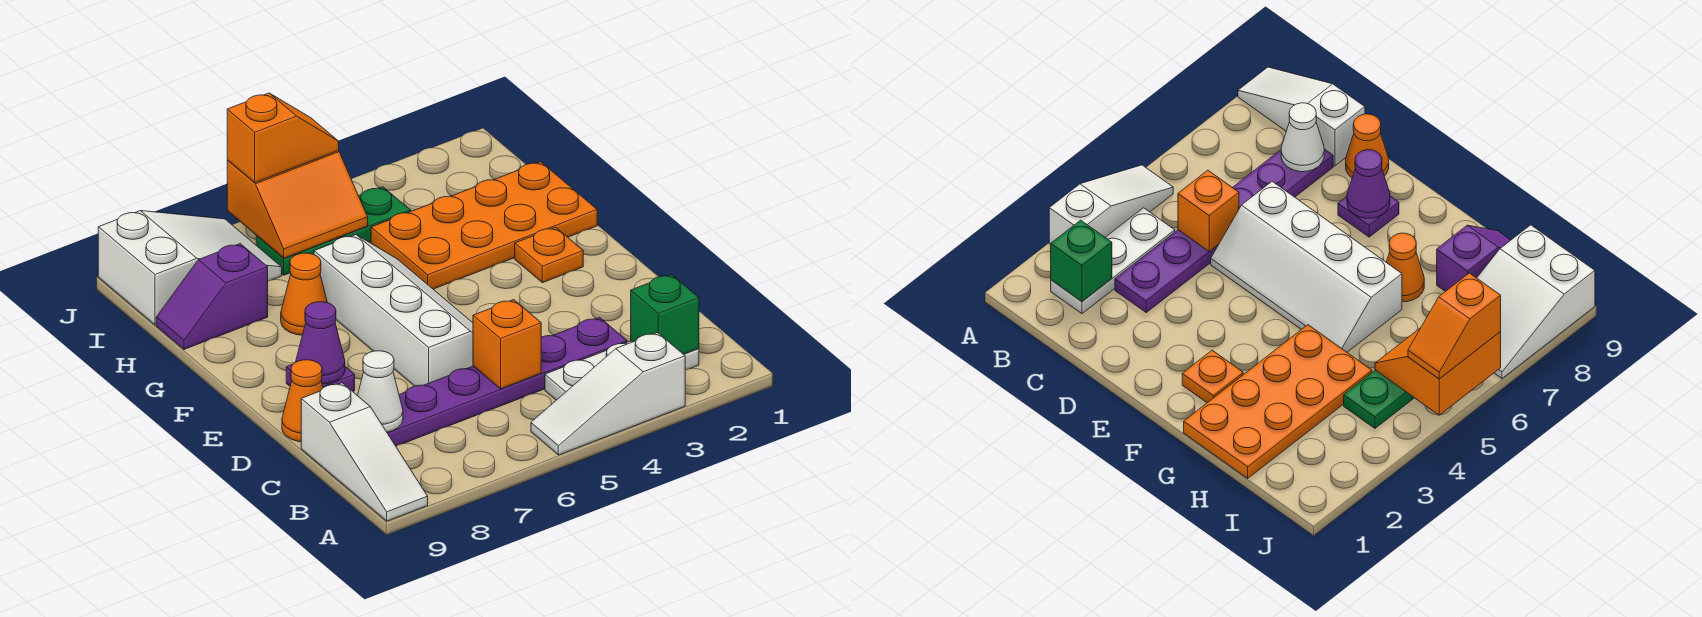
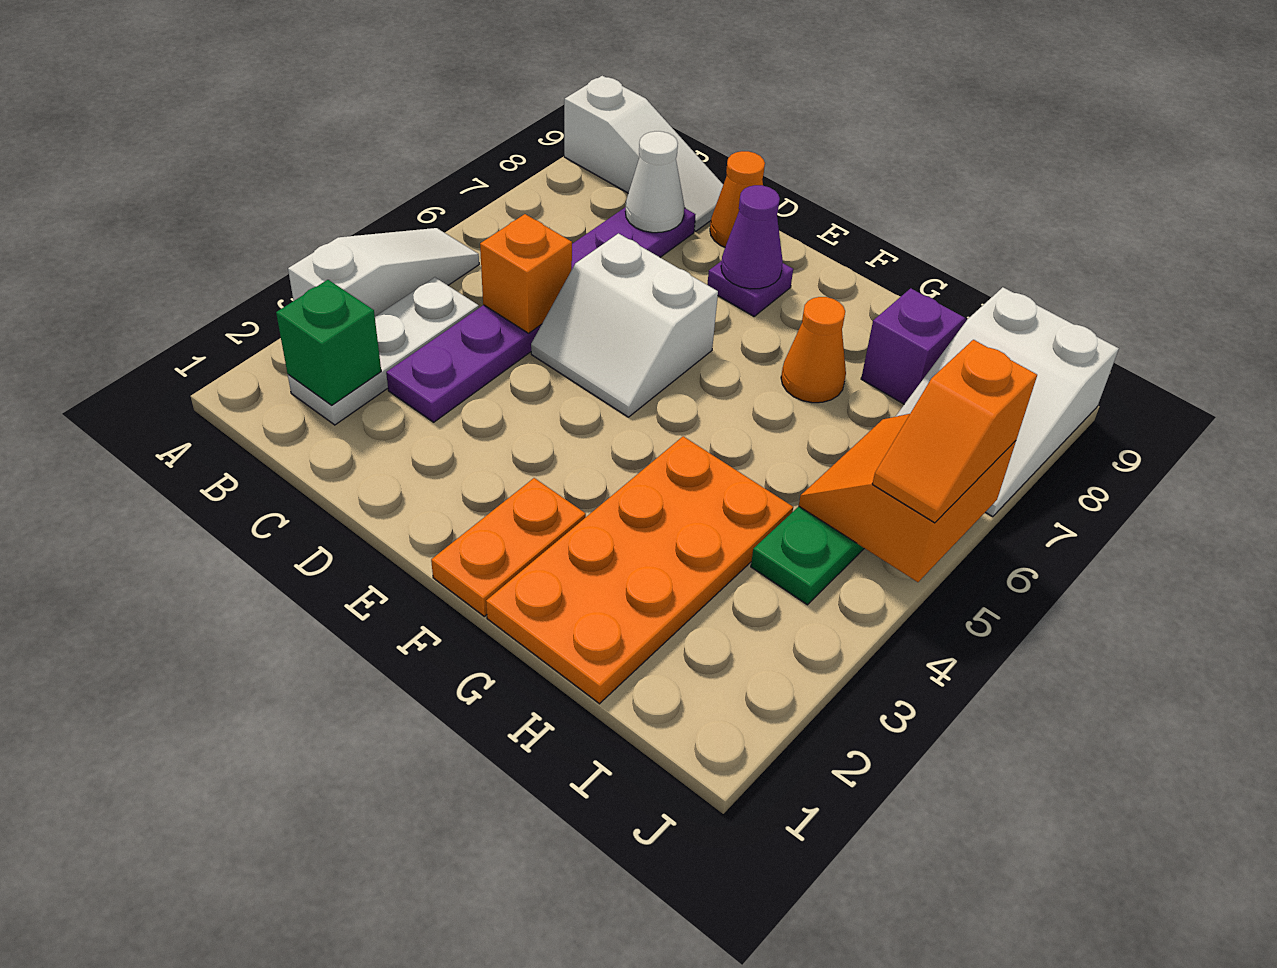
white 1x3 slope [301,383,428,521] -> white 1x3 slope turned to [564,76,723,231]
white 2x4 slope [314,235,473,386] -> white 2x2 slope [531,233,718,417]
orange 1x1 plate [515,227,583,283] -> orange 1x2 plate [431,478,586,616]

